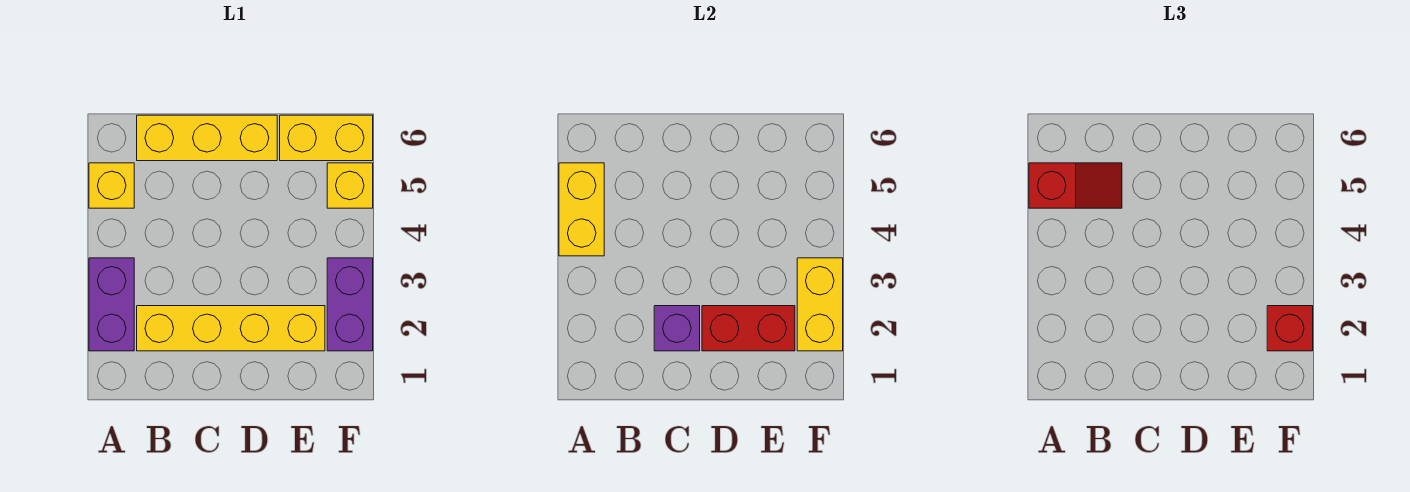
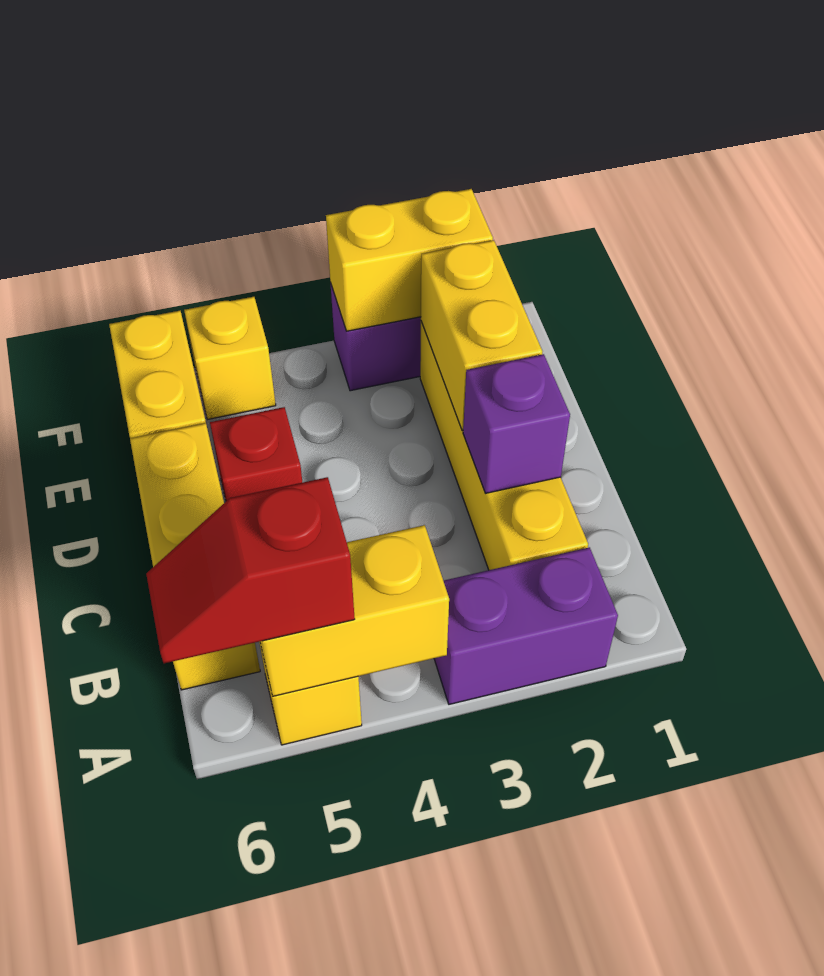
red 1x2 slope [1029,163,1122,208] -> red 1x2 slope turned to [146,477,355,663]
red 1x2 brick [702,306,795,351] -> yellow 1x2 brick [421,240,542,431]
red 1x1 brick [1267,306,1313,351] -> red 1x1 brick moved to [210,407,302,501]

